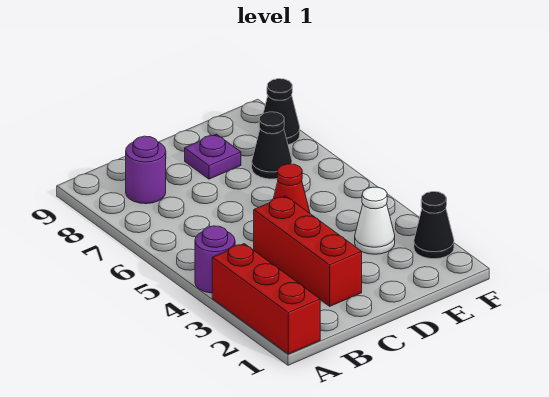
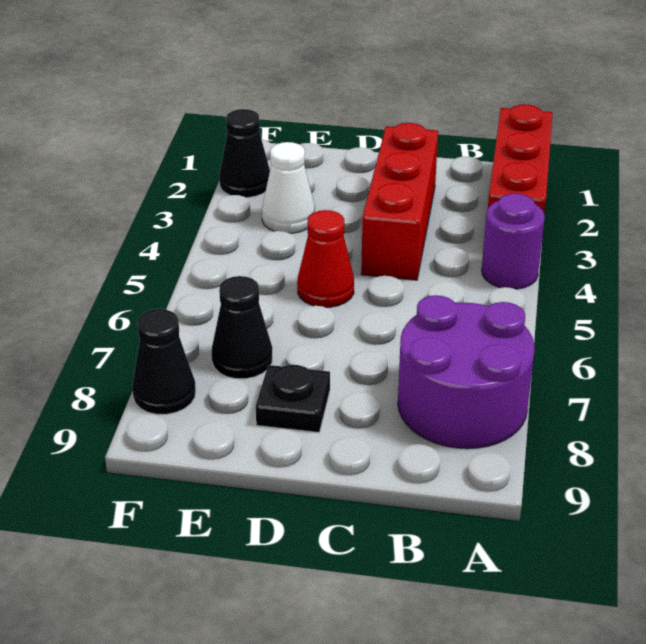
purple 1x1 round brick [126,136,166,204] -> purple 2x2 round brick [398,295,534,449]
purple 1x1 plate [185,134,241,179] -> black 1x1 plate [256,365,330,433]

